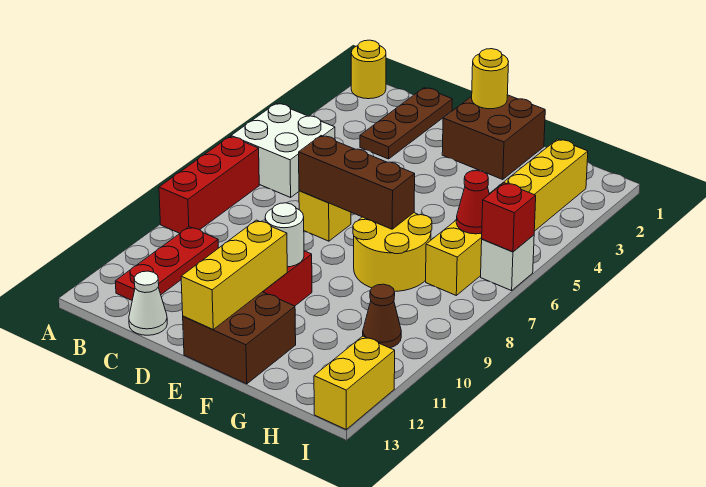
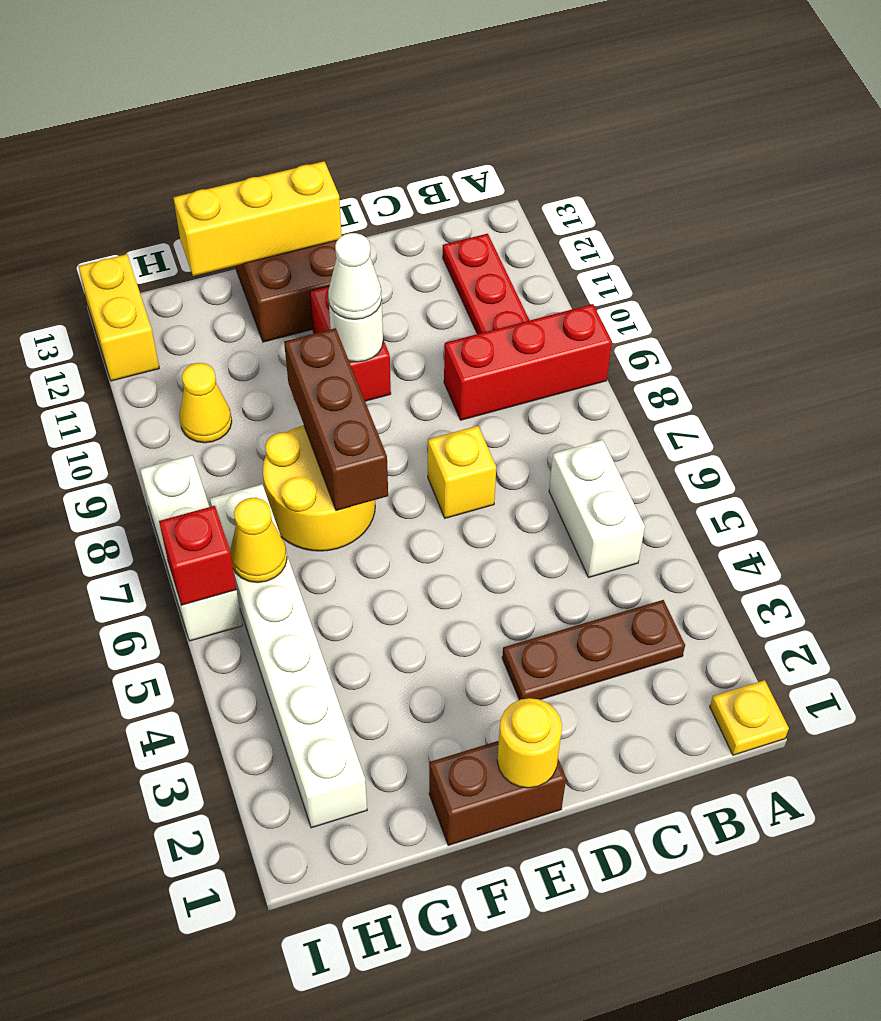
yellow 1x1 round brick [351,40,386,99] -> yellow 1x1 plate [710,680,789,755]
white 2x2 brick [231,103,335,197] -> white 1x2 brick [549,440,645,578]
red 1x3 brick [159,137,259,233] -> red 1x3 brick turned to [444,304,612,420]
brown 1x3 plate [360,88,452,159] -> brown 1x3 plate turned to [502,600,685,700]
white 1x1 cone [129,271,167,335] -> white 1x1 cone moved to [328,233,382,319]
brown 1x3 brick [299,136,415,229] -> brown 1x3 brick turned to [284,328,388,511]
brown 2x2 brick [442,95,545,180] -> brown 1x2 brick [429,741,566,845]
yellow 1x3 brick [181,220,287,330] -> yellow 1x3 brick turned to [173,161,342,276]
yellow 1x6 brick [426,139,588,295] -> white 1x6 brick [210,484,367,828]
red 1x1 cone [456,171,489,234] -> yellow 1x1 cone [230,498,287,583]
brown 1x1 cone [363,284,401,348] -> yellow 1x1 cone [180,363,232,443]
white 1x1 brick [481,235,534,291] -> white 1x3 brick [140,455,243,641]

